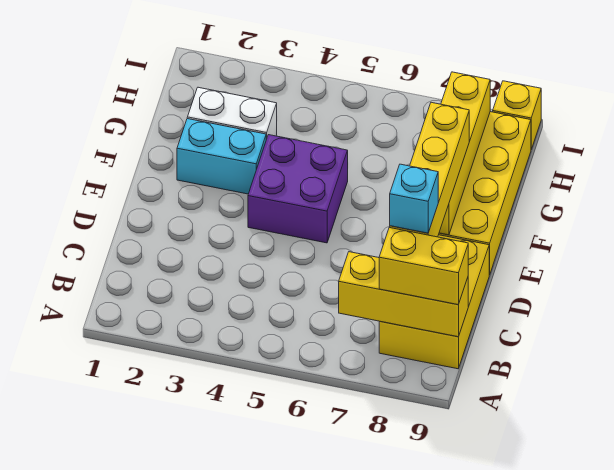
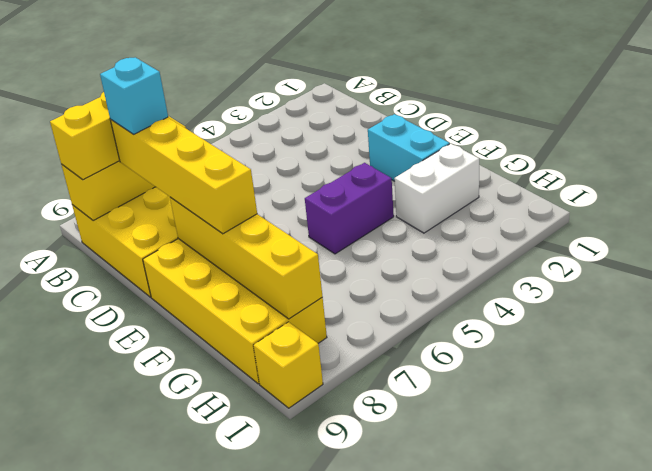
purple 2x2 brick [248,135,348,243] -> purple 1x2 brick [305,163,394,254]
cyan 1x2 brick [177,119,266,194] -> cyan 1x2 brick turned to [368,114,449,181]

